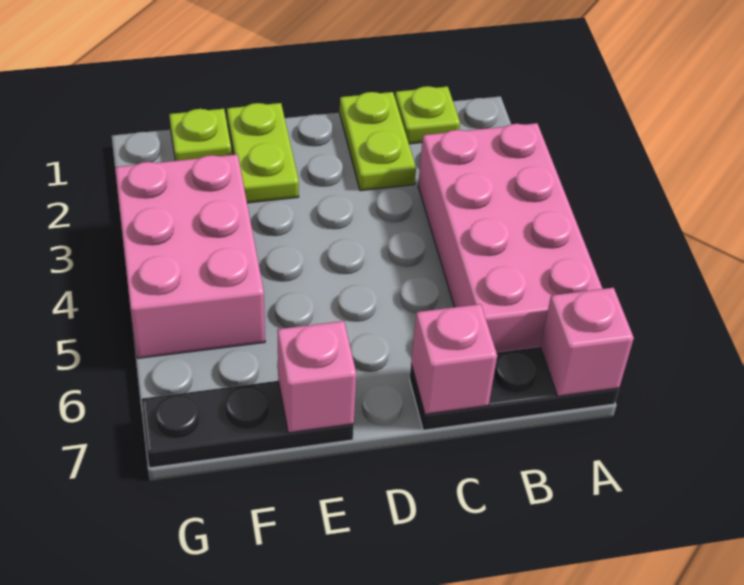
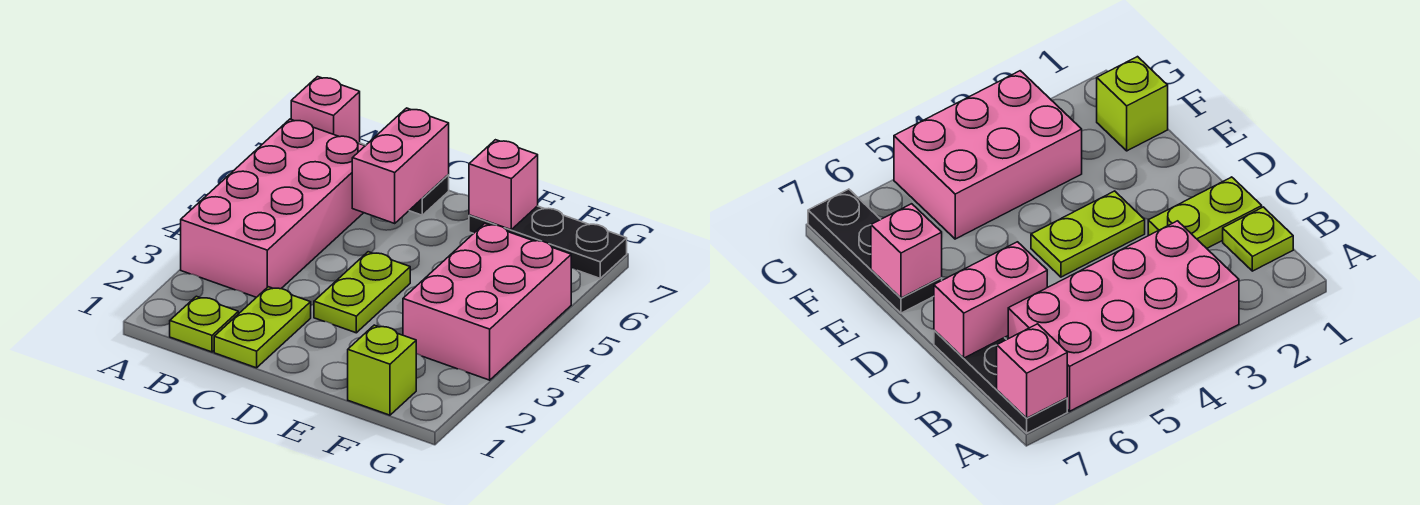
pink 1x1 brick [411,304,497,414] -> pink 1x2 brick [352,108,449,223]
lime 1x2 plate [227,103,299,203] -> lime 1x2 plate moved to [314,252,410,333]
lime 1x1 plate [169,109,232,161] -> lime 1x1 brick [348,325,416,415]

